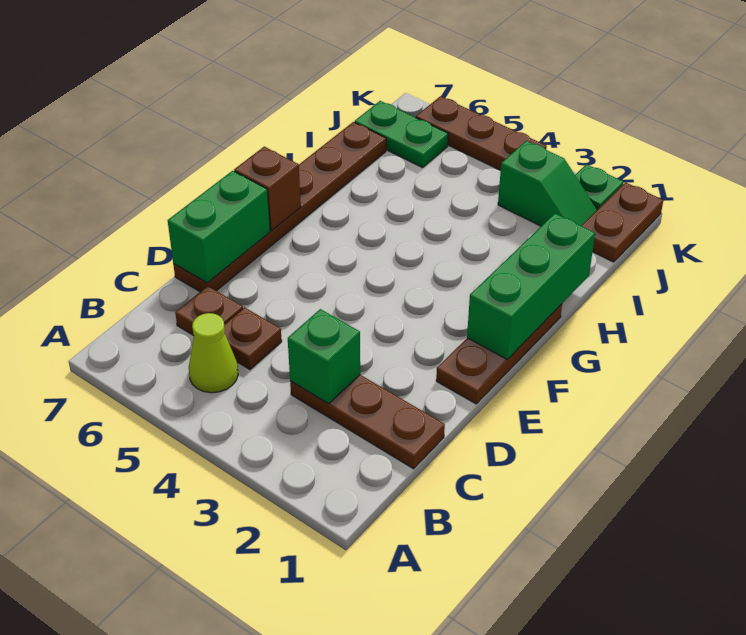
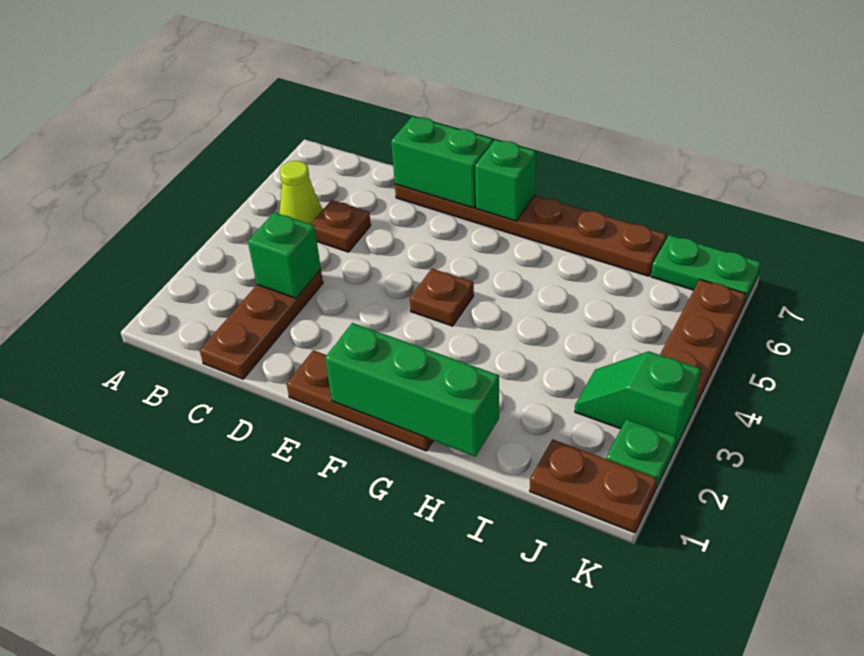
brown 1x1 plate [175,286,243,335] -> brown 1x1 plate moved to [410,269,474,326]
brown 1x1 brick [234,147,301,230] -> green 1x1 brick [475,140,536,221]
green 1x2 slope [498,141,597,226] -> green 1x2 slope turned to [575,351,701,448]
green 1x2 plate [355,101,448,168] -> green 1x2 plate turned to [651,235,761,305]

